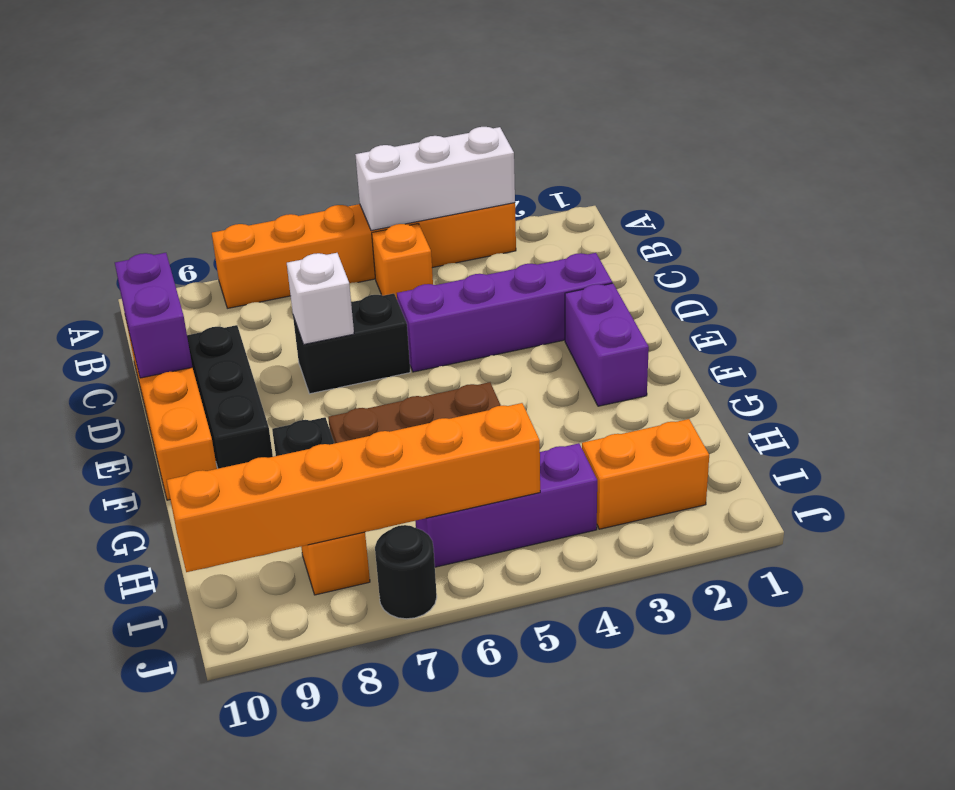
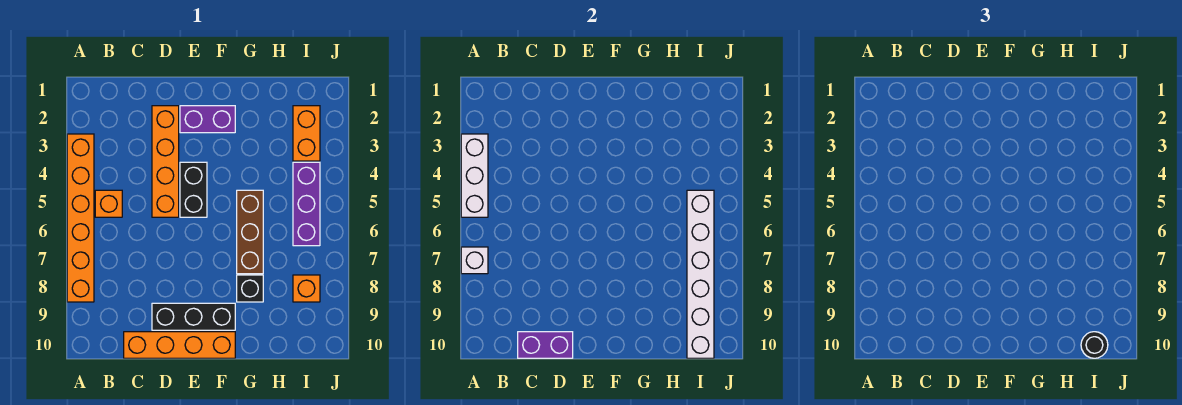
purple 1x4 brick [397,253,612,372] -> orange 1x4 brick [152,106,179,217]
black 1x2 brick [293,294,410,394] -> black 1x2 brick moved to [180,162,207,217]
white 1x1 brick [287,253,354,345] -> white 1x1 brick moved to [461,247,488,274]
orange 1x6 brick [167,403,540,572] -> white 1x6 brick [687,190,714,358]
black 1x1 round brick [375,525,437,619] -> black 1x1 round brick moved to [1081,332,1108,358]

